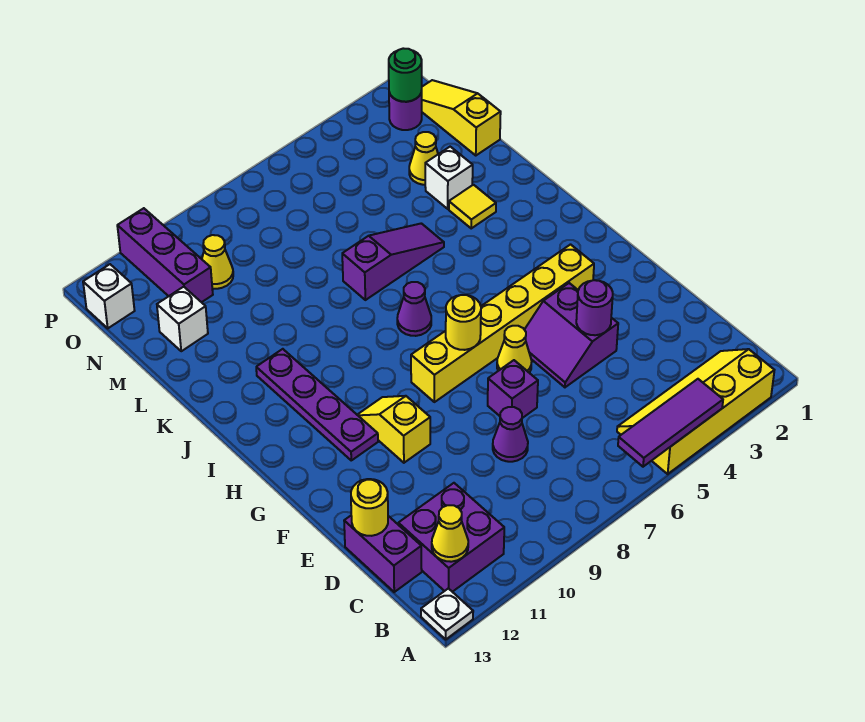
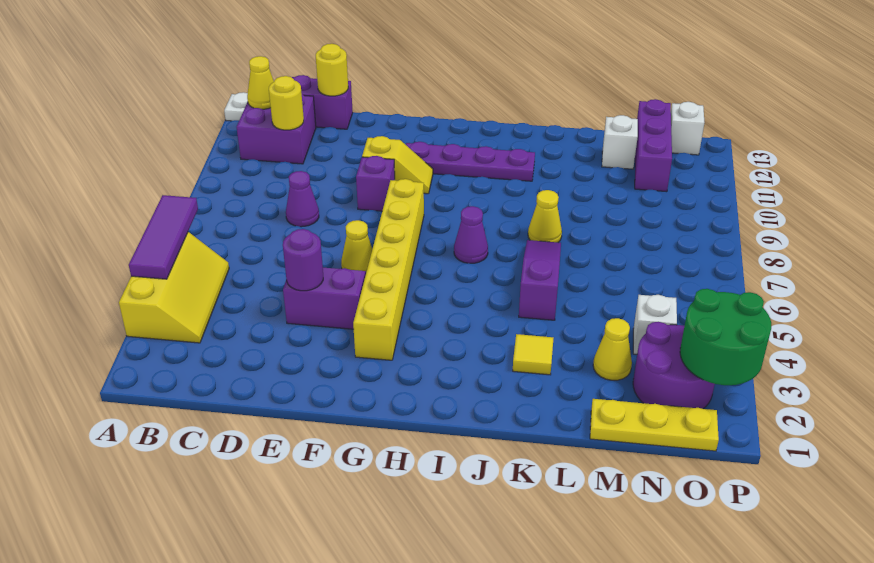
yellow 2x4 slope [617,349,774,474] -> yellow 2x3 slope [119,232,229,343]
purple 1x1 brick [488,360,538,418] -> purple 1x1 brick moved to [356,156,395,211]
yellow 1x1 round brick [446,295,481,350] -> yellow 1x1 round brick moved to [269,76,304,130]
purple 1x3 slope [342,223,444,300] -> purple 1x3 slope turned to [519,240,561,320]
white 1x1 brick [425,147,473,209] -> white 1x1 brick moved to [633,295,677,354]
yellow 1x3 slope [422,80,501,155] -> yellow 1x3 plate [590,399,719,451]
yellow 1x1 cone [202,235,233,289] -> yellow 1x1 cone moved to [528,190,562,242]
purple 1x3 brick [117,208,213,302] -> purple 1x3 brick turned to [635,99,672,192]
purple 1x1 round brick [389,91,422,130] -> purple 2x2 round brick [633,322,715,409]
green 1x1 round brick [389,48,422,102] -> green 2x2 round brick [680,289,771,385]

